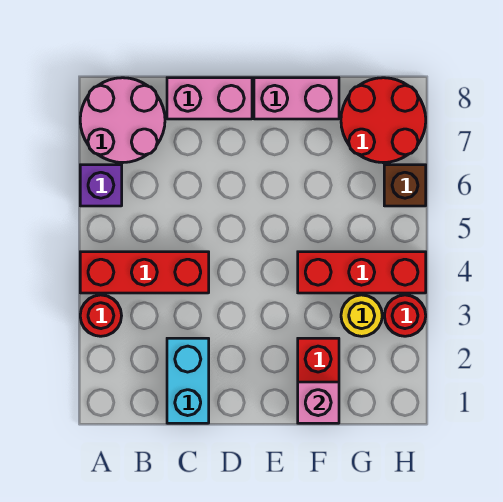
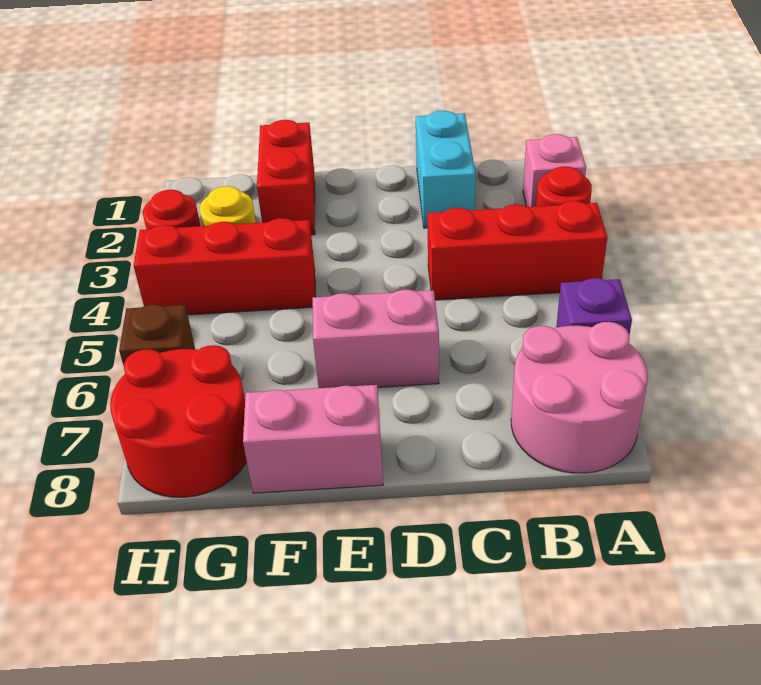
pink 1x2 brick [167,78,252,119] -> pink 1x2 brick moved to [313,290,439,388]
pink 1x1 brick [298,382,339,423] -> pink 1x1 brick moved to [523,134,586,207]

